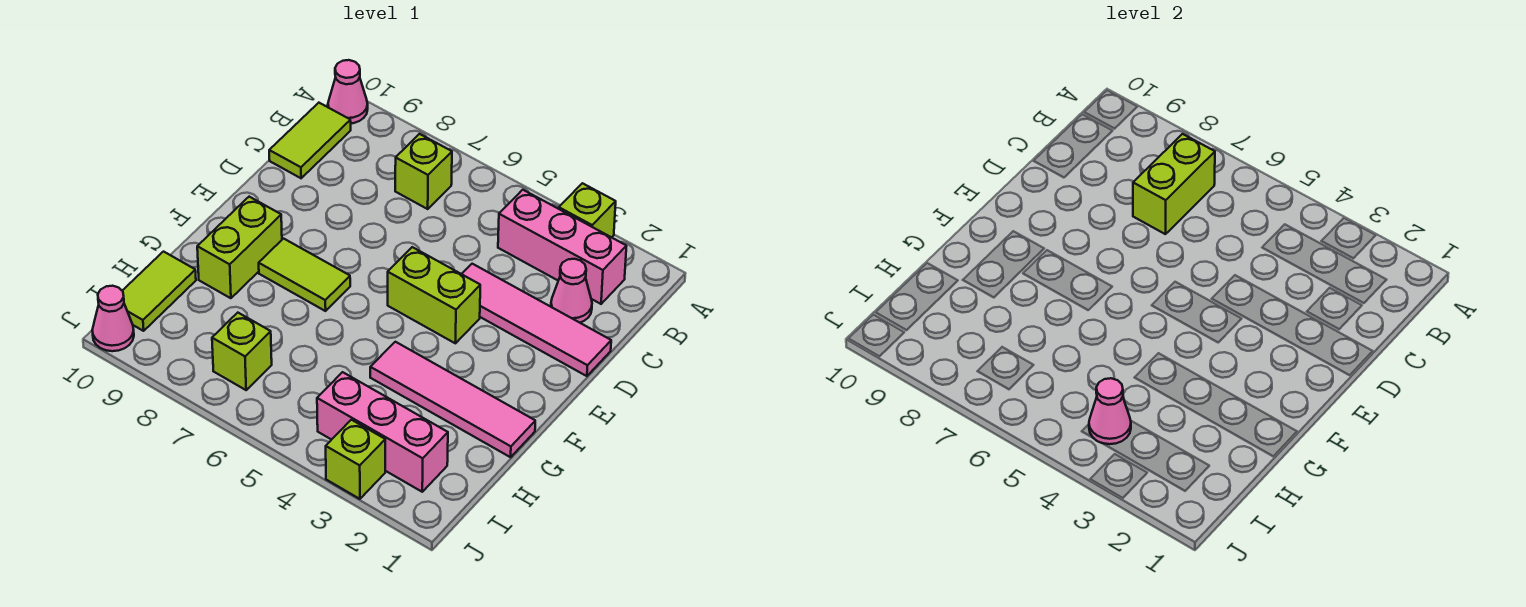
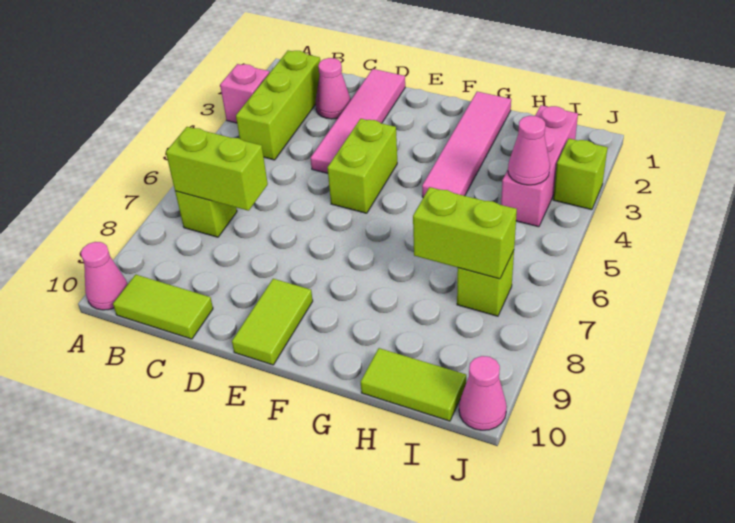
lime 1x1 brick [559,183,616,237] -> pink 1x1 brick [220,64,270,123]
pink 1x3 brick [498,190,626,304] -> lime 1x3 brick [236,51,320,160]
lime 1x2 tile [259,239,350,311] -> lime 1x2 tile moved to [232,279,313,365]
lime 1x2 brick [197,197,282,298] -> lime 1x2 brick moved to [413,187,517,279]

